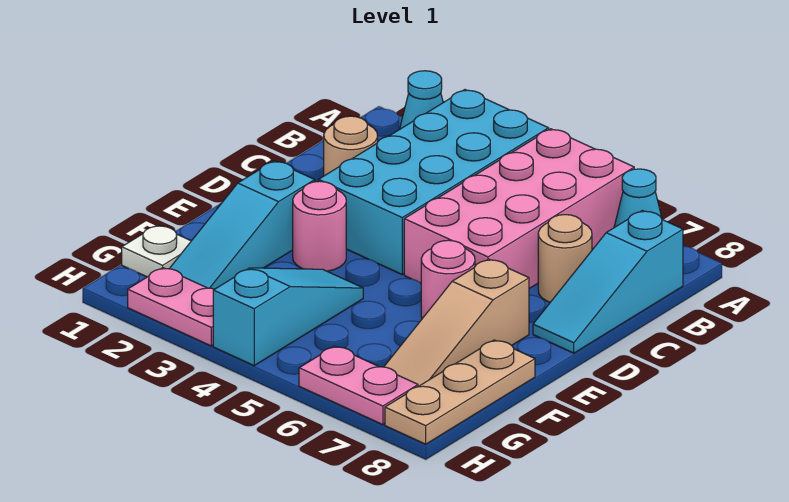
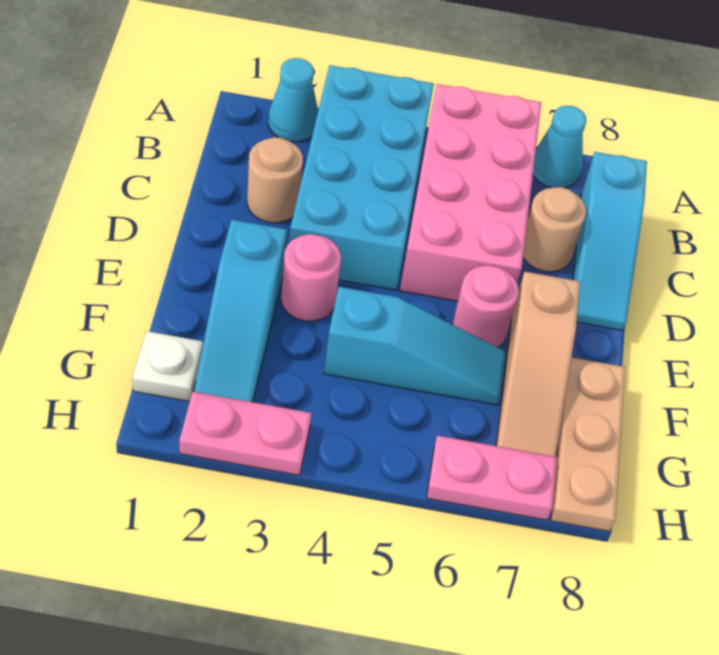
cyan 1x3 slope [213,268,363,366] -> cyan 1x3 slope turned to [324,287,506,405]

